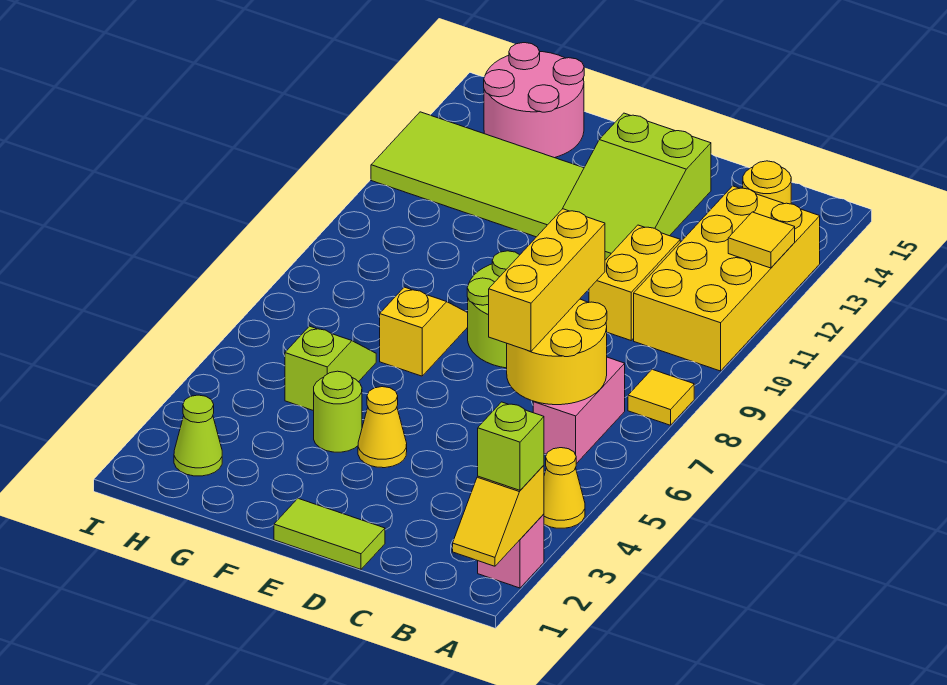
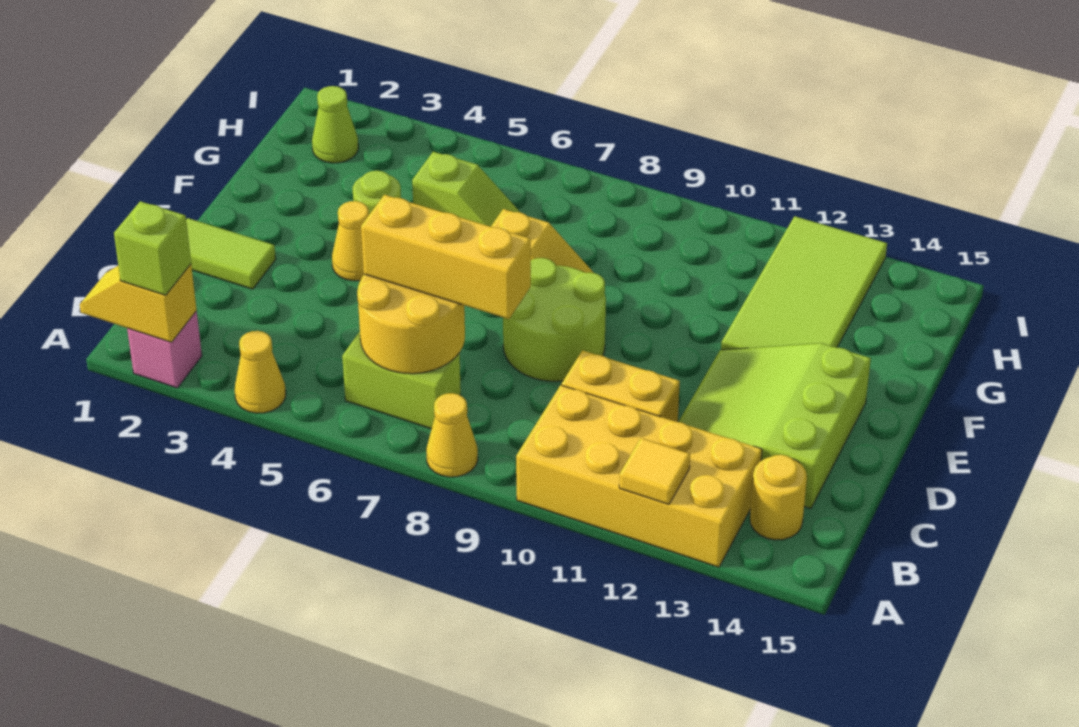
yellow 1x1 tile [628,370,694,425] -> yellow 1x1 cone [426,393,478,477]
pink 1x2 brick [533,357,625,464] -> lime 1x2 brick [342,332,461,429]
lime 1x2 tile [274,499,385,569] -> lime 1x2 tile turned to [186,218,276,289]
lime 2x3 slope [563,113,711,260] -> lime 3x3 slope [679,343,871,509]
pink 2x2 round brick [484,43,584,158] -> none

